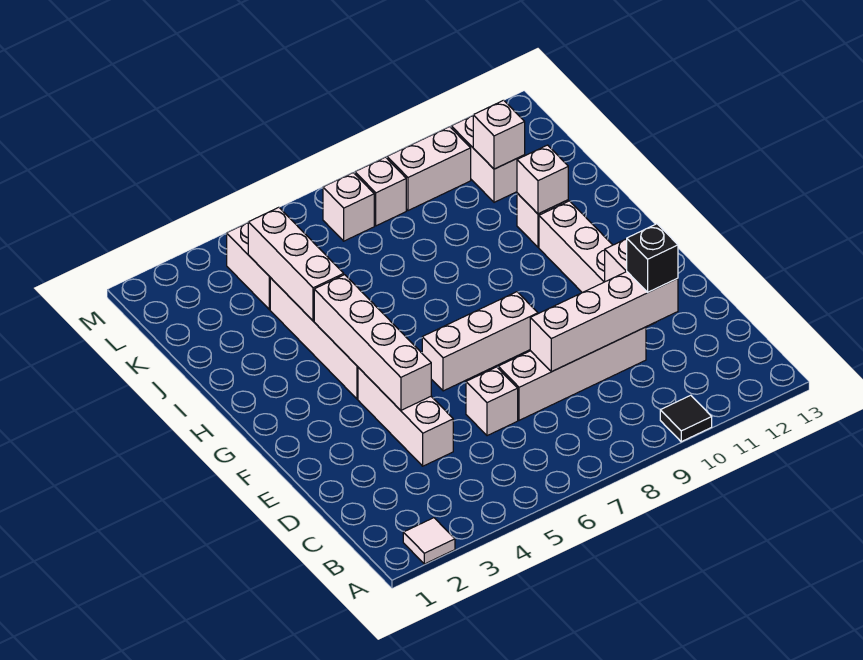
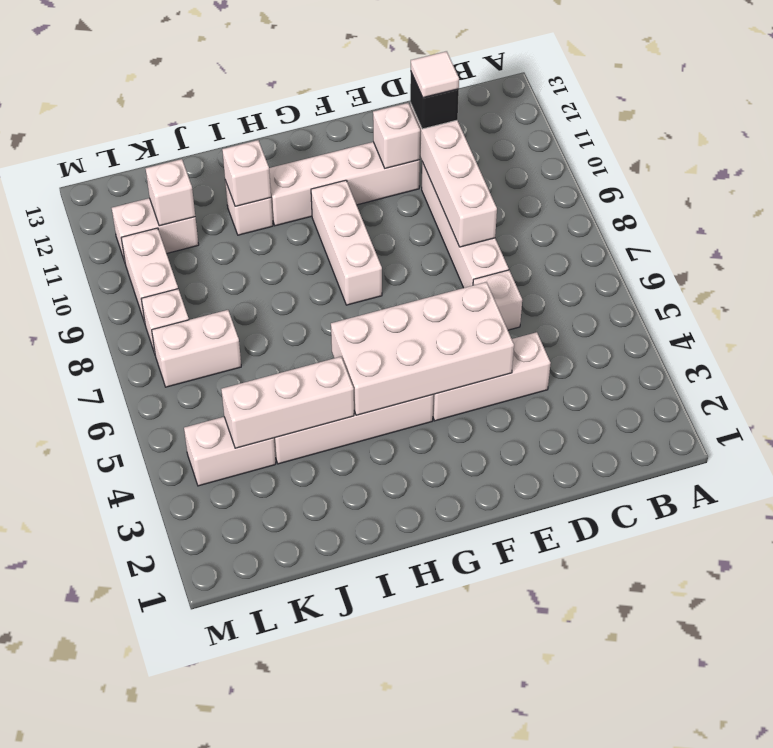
white 1x1 tile [403,518,455,564] -> white 1x1 tile moved to [411,51,459,98]
black 1x1 tile [660,395,712,442] -> none
white 1x4 brick [314,275,431,410] -> white 2x4 brick [331,282,514,415]
white 1x3 brick [422,292,538,391] -> white 1x3 brick moved to [311,180,382,305]
white 1x1 brick [323,173,374,241] -> white 1x2 brick [152,310,241,387]

